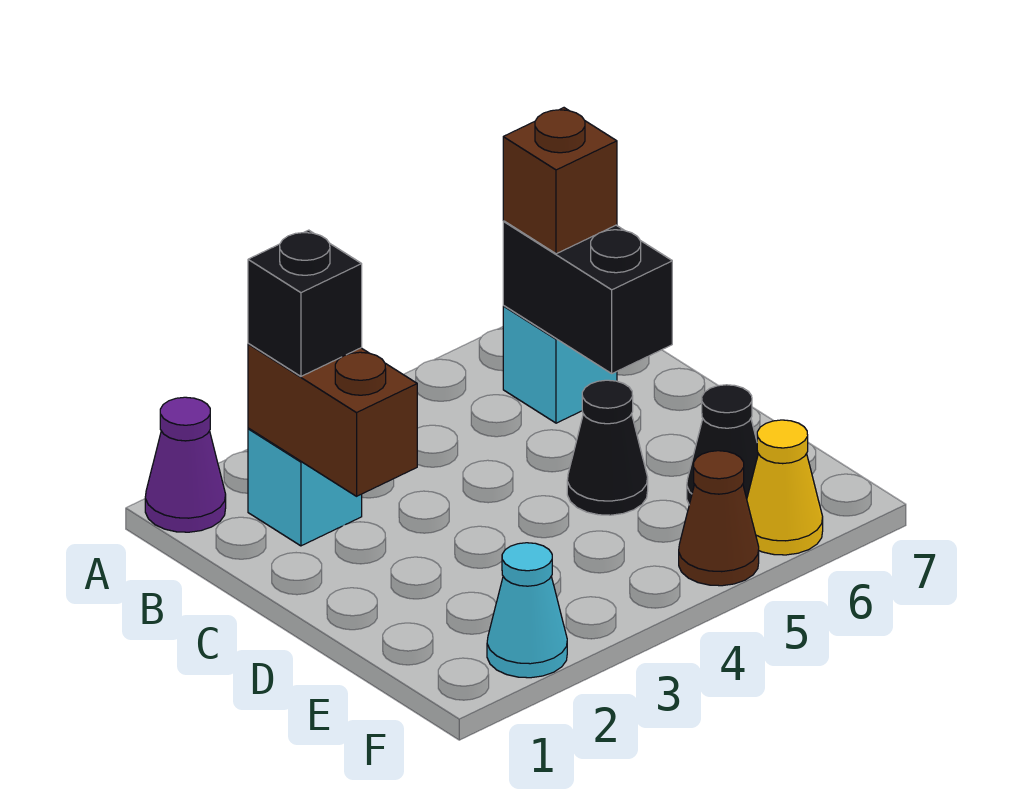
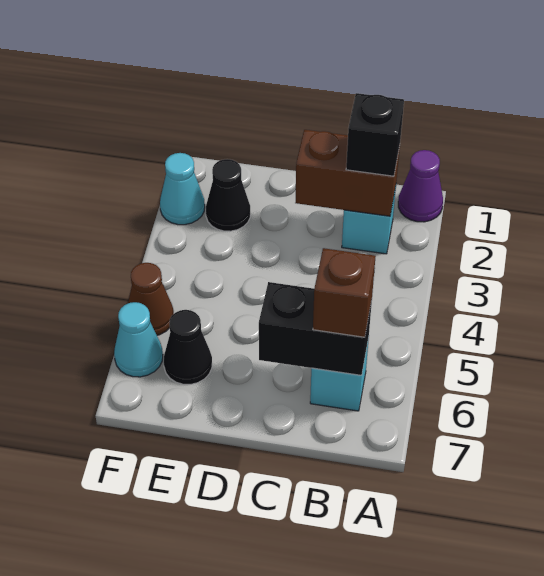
black 1x1 cone [567,380,648,515] -> black 1x1 cone moved to [206,159,250,231]
yellow 1x1 cone [747,420,823,555] -> cyan 1x1 cone [114,302,163,377]

